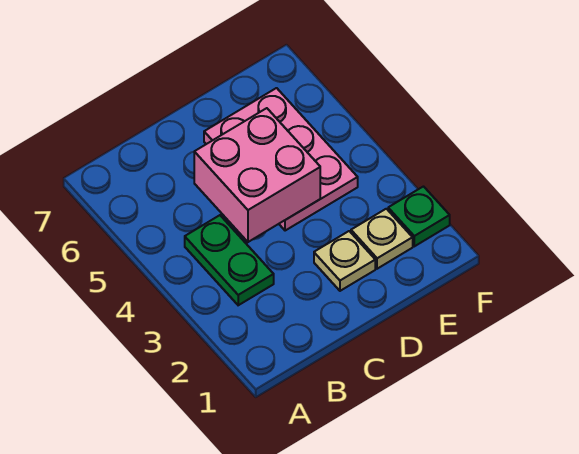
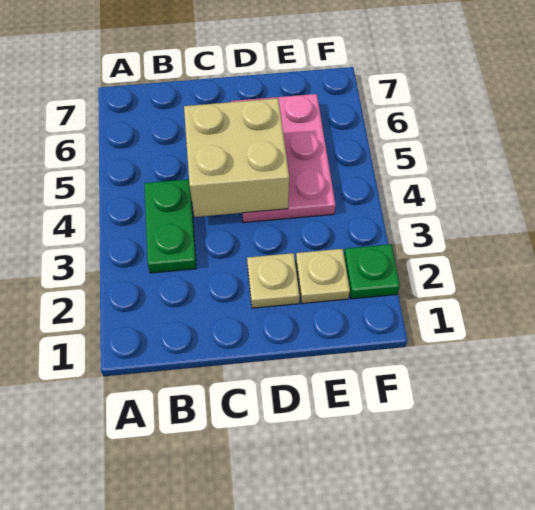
pink 2x2 brick [194,108,320,242] -> tan 2x2 brick [184,98,289,217]

